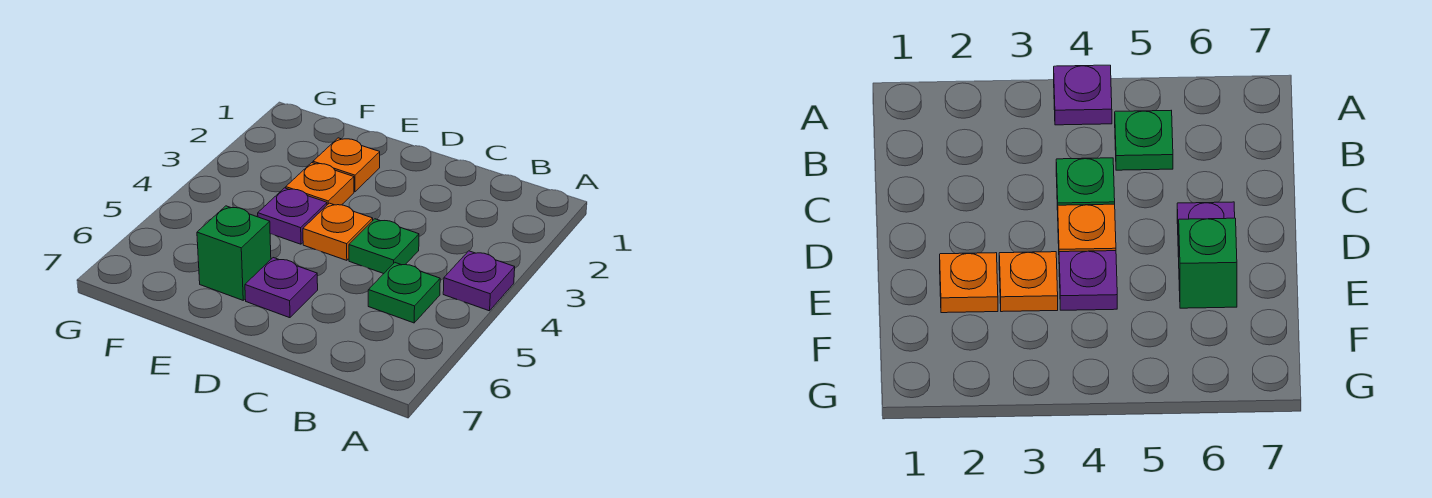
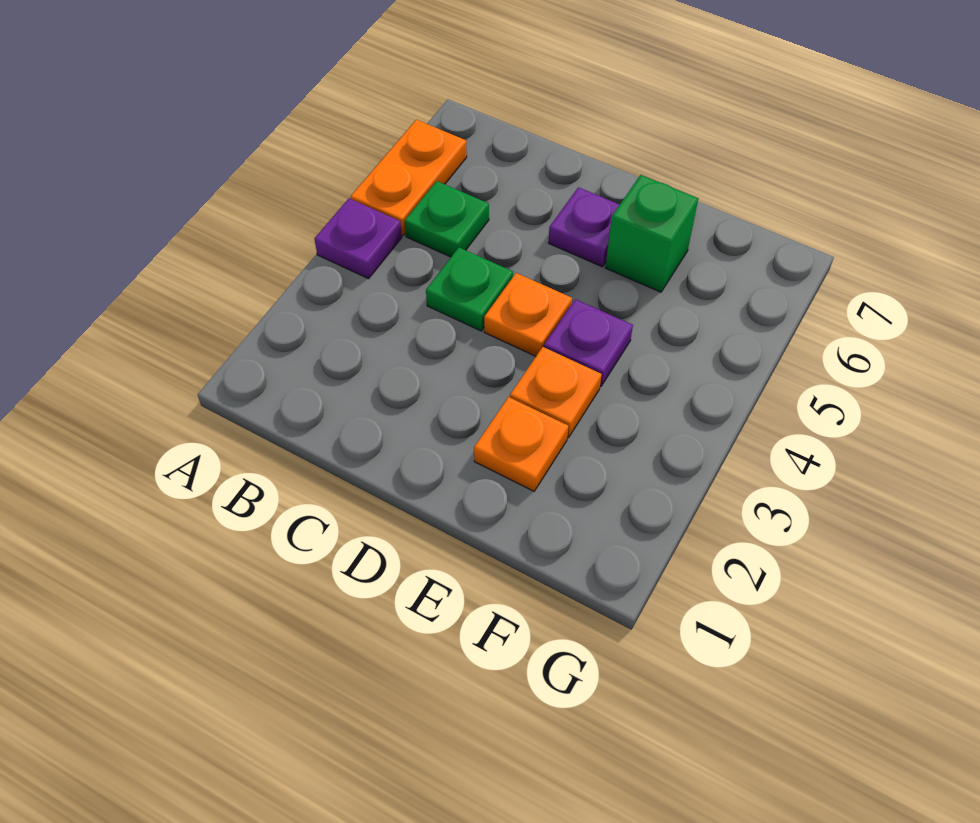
none -> orange 1x2 plate [351,120,467,235]

